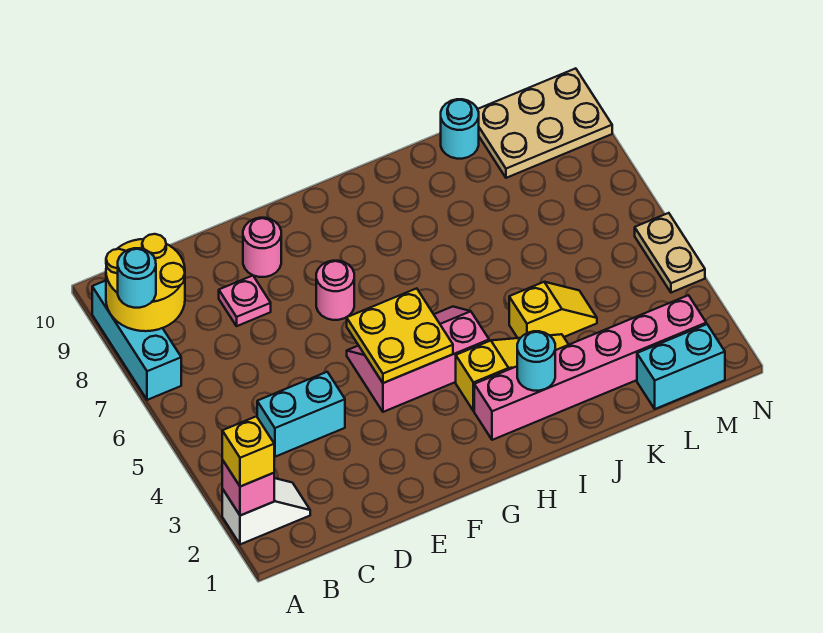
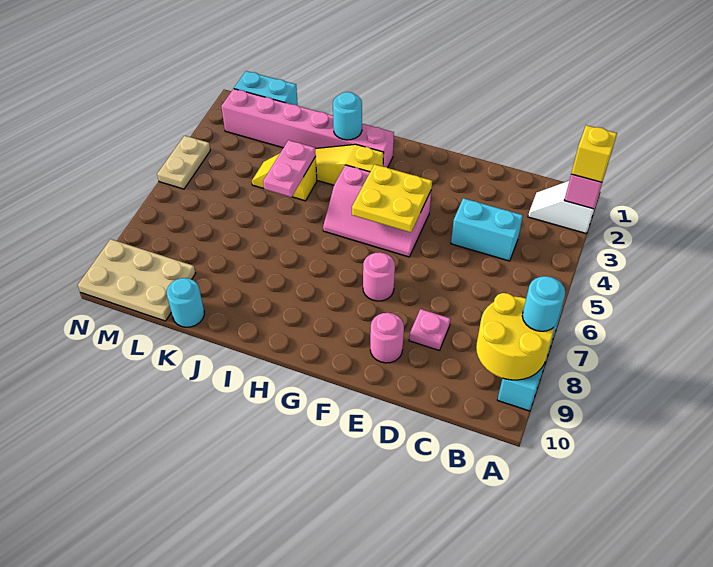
none -> pink 1x2 plate [263,140,316,197]

